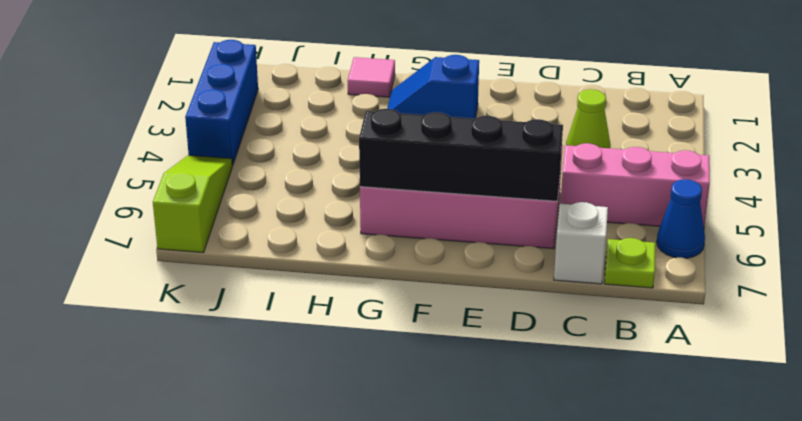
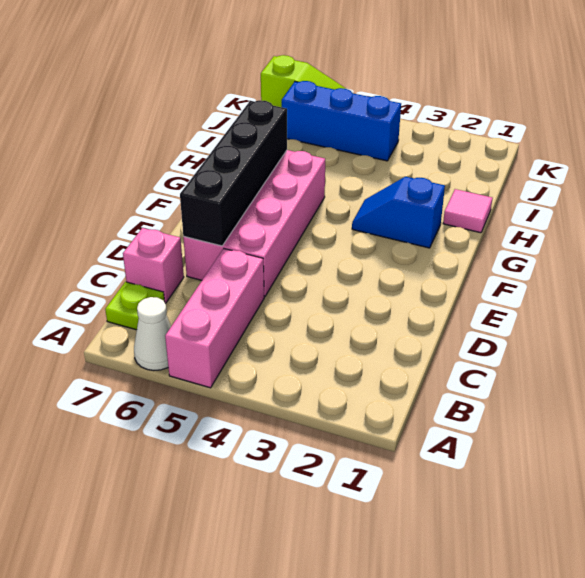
blue 1x1 cone [657,179,705,258] -> white 1x1 cone [134,297,171,370]
lime 1x1 cone [566,89,611,148] -> none
white 1x1 brick [554,202,608,284] -> pink 1x1 brick [123,228,184,303]
blue 1x2 slope [387,55,479,119] -> blue 1x2 slope turned to [352,177,445,248]
blue 1x3 brick [185,40,258,165] -> blue 1x3 brick moved to [282,81,401,161]

